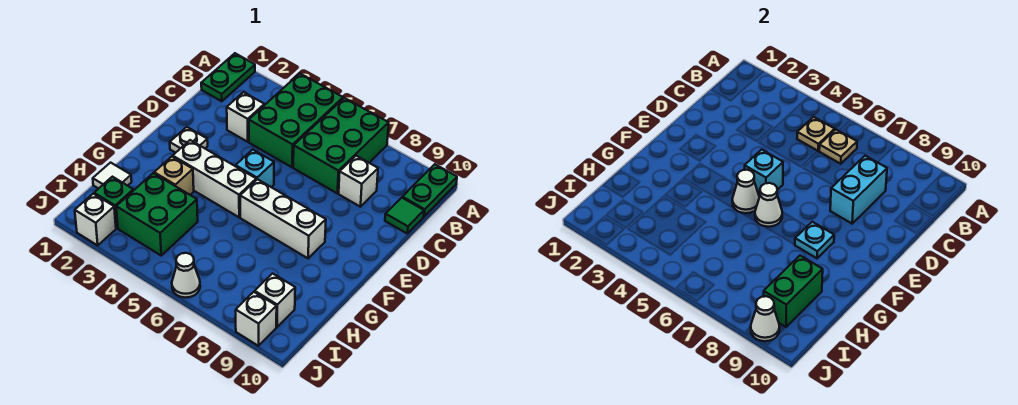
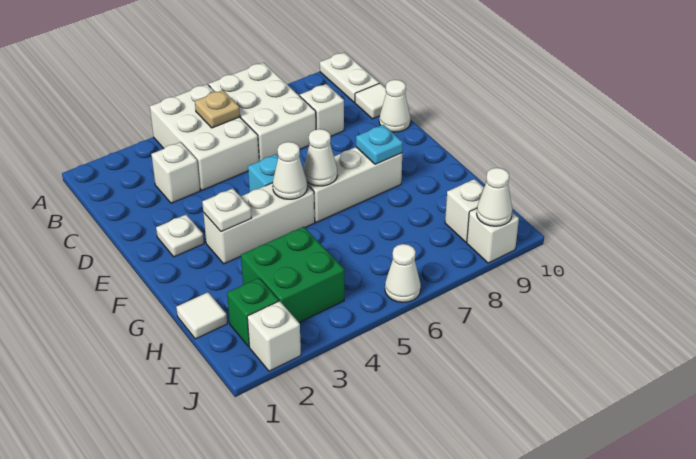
green 1x2 plate [201,53,255,101] -> none
green 2x3 brick [249,73,343,167] -> white 2x3 brick [150,84,259,190]
green 2x3 brick [293,98,389,193] -> white 2x3 brick [209,63,316,161]
green 1x2 plate [402,164,457,216] -> white 1x2 plate [320,52,379,102]
tan 1x1 plate [819,130,857,164] -> none
cyan 1x2 brick [830,156,887,224] -> none
green 1x1 tile [385,198,424,233] -> white 1x1 tile [355,83,386,119]
none -> white 1x1 cone [379,80,410,132]
cyan 1x1 brick [745,150,783,197] -> none
none -> white 1x1 plate [202,188,251,232]
tan 1x1 brick [154,157,194,195] -> none
green 1x2 brick [764,256,823,327] -> none

